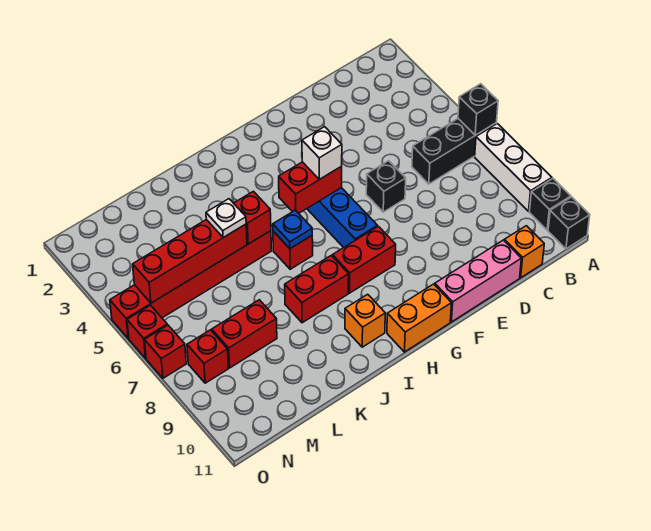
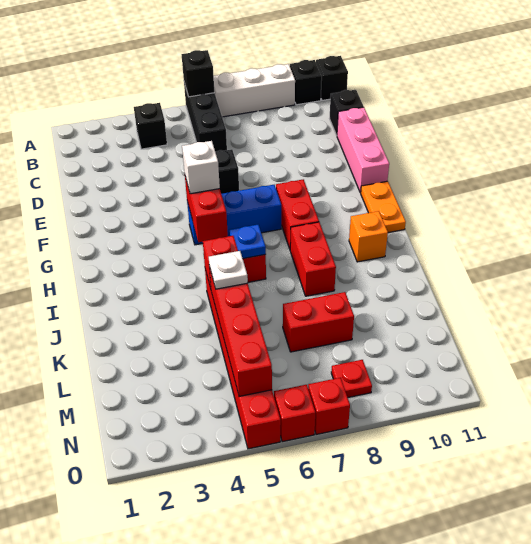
none -> black 1x1 brick [134,103,167,149]
orange 1x1 brick [504,226,544,278] -> black 1x1 brick [330,90,364,135]
orange 1x2 brick [387,284,452,352] -> orange 1x2 plate [361,181,406,233]
red 1x2 brick [212,300,277,368] -> red 1x2 brick turned to [283,292,354,352]
red 1x1 brick [187,330,229,383] -> red 1x1 plate [331,360,372,397]

